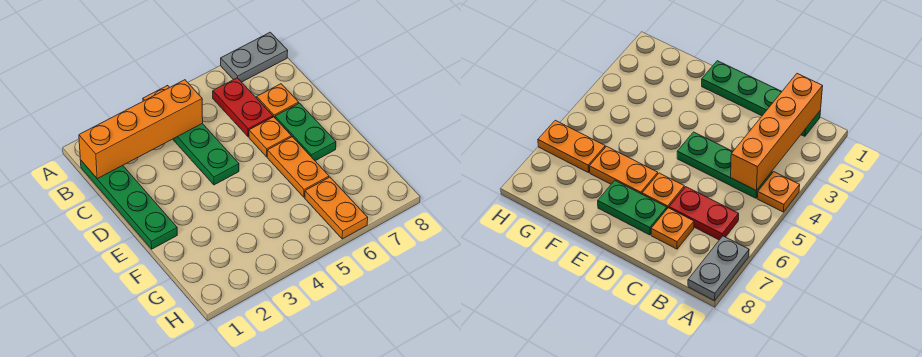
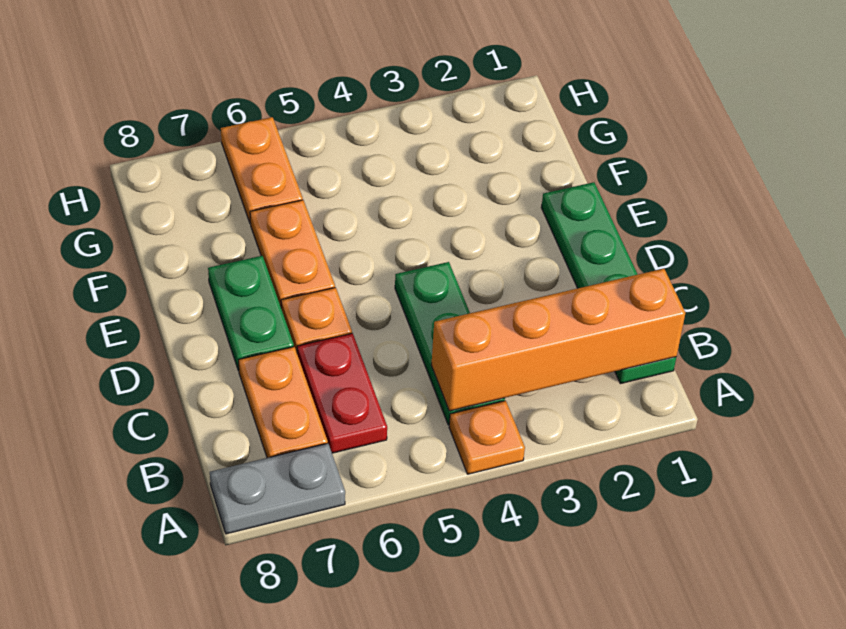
orange 1x1 plate [257,84,299,117] -> orange 1x2 plate [239,347,328,458]

